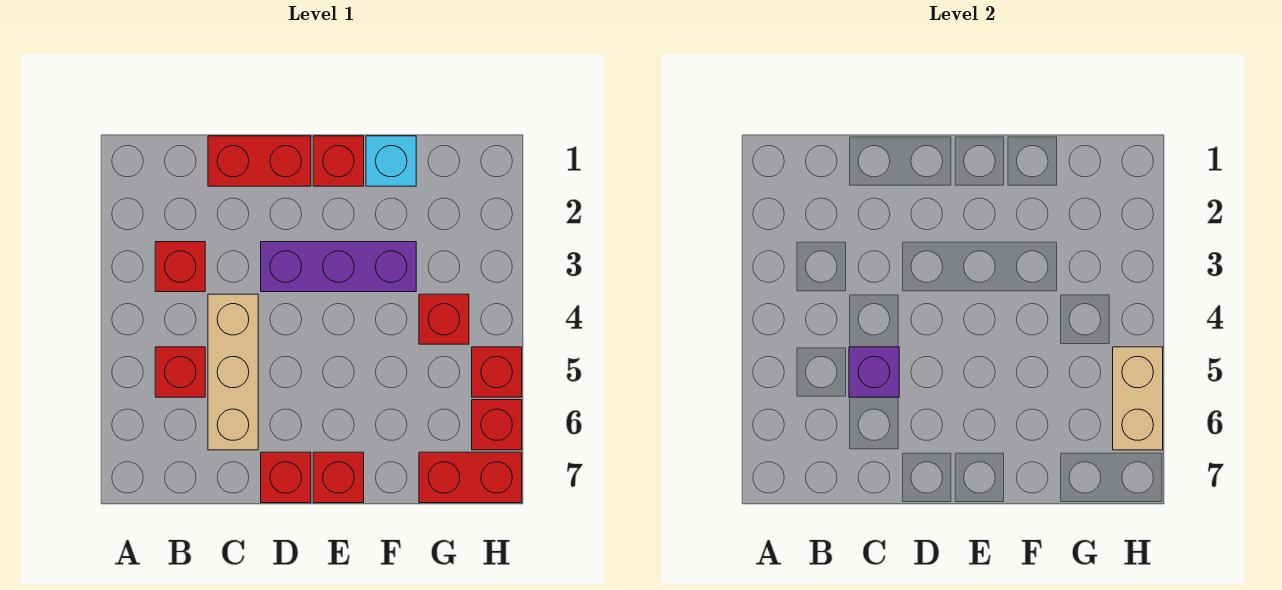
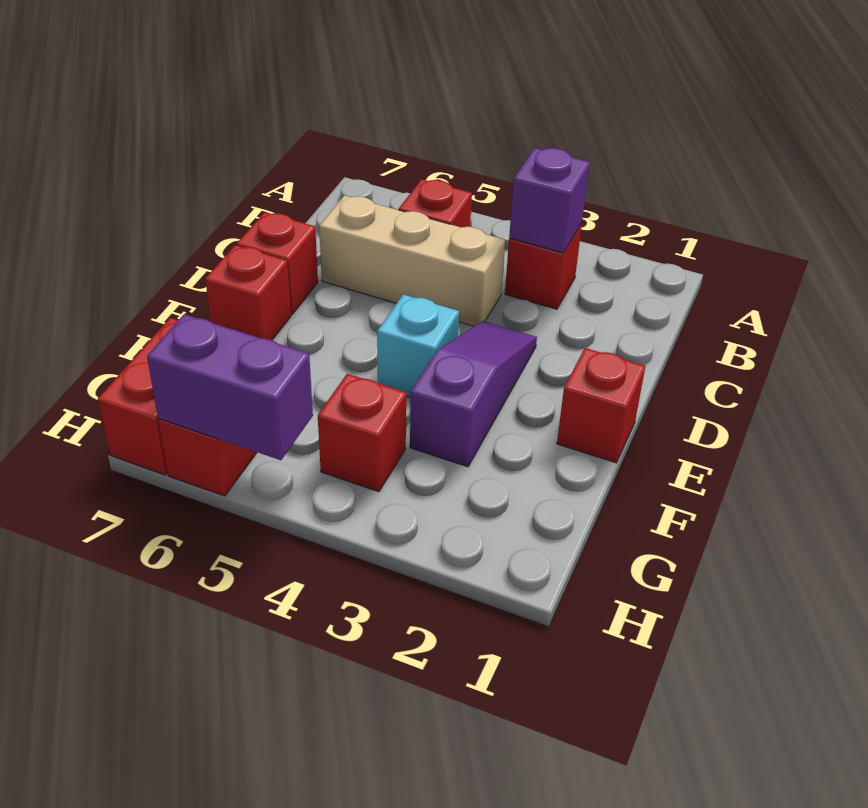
red 1x2 brick [208,136,311,186] -> none
purple 1x1 brick [849,347,899,397] -> purple 1x1 brick moved to [509,148,590,253]
purple 1x3 brick [261,242,416,292] -> purple 1x3 slope [410,321,537,467]
cyan 1x1 brick [366,136,416,186] -> cyan 1x1 brick moved to [377,294,459,398]
red 1x1 brick [472,347,522,397] -> none
tan 1x2 brick [1113,347,1163,450] -> purple 1x2 brick [147,314,313,460]

